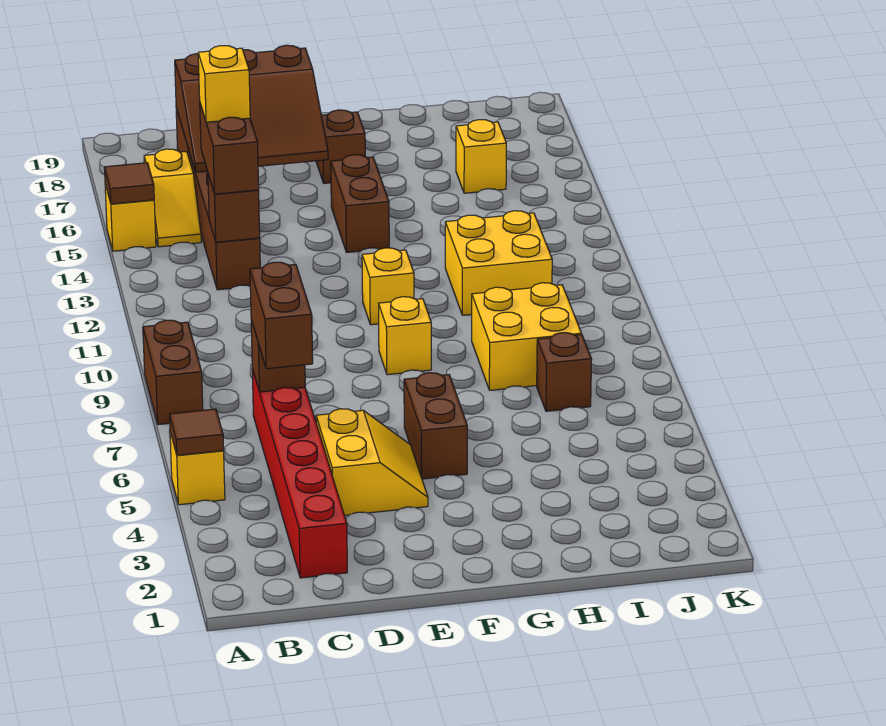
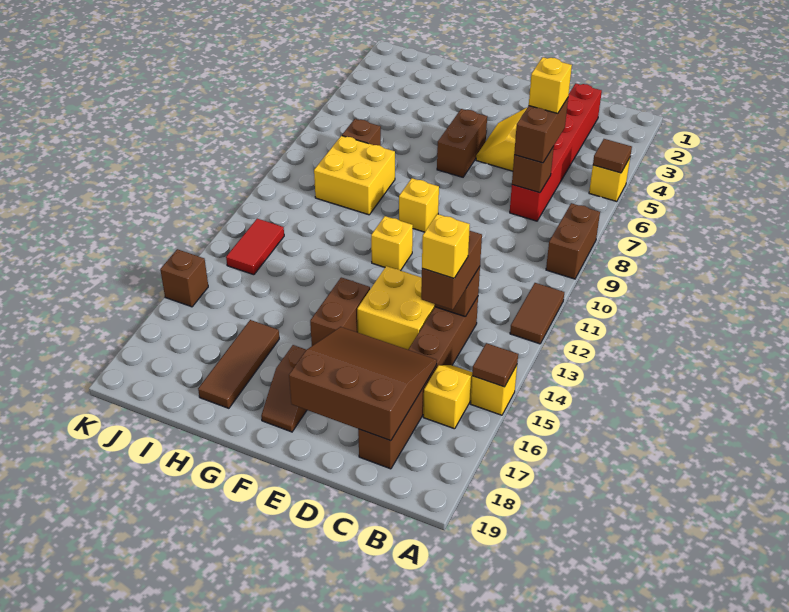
none -> brown 1x2 tile [510,283,564,344]
yellow 2x2 brick [445,211,552,315] -> yellow 2x2 brick moved to [357,266,435,350]
none -> brown 1x3 tile [198,320,279,408]
yellow 1x1 brick [456,120,506,193] -> yellow 1x1 brick moved to [529,57,572,113]
none -> red 1x2 tile [226,219,284,275]
none -> brown 1x1 brick [160,249,208,307]

